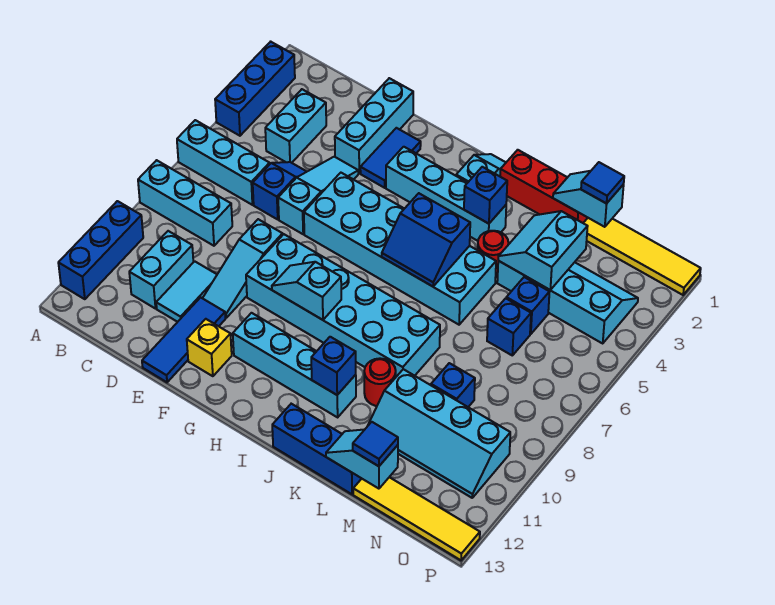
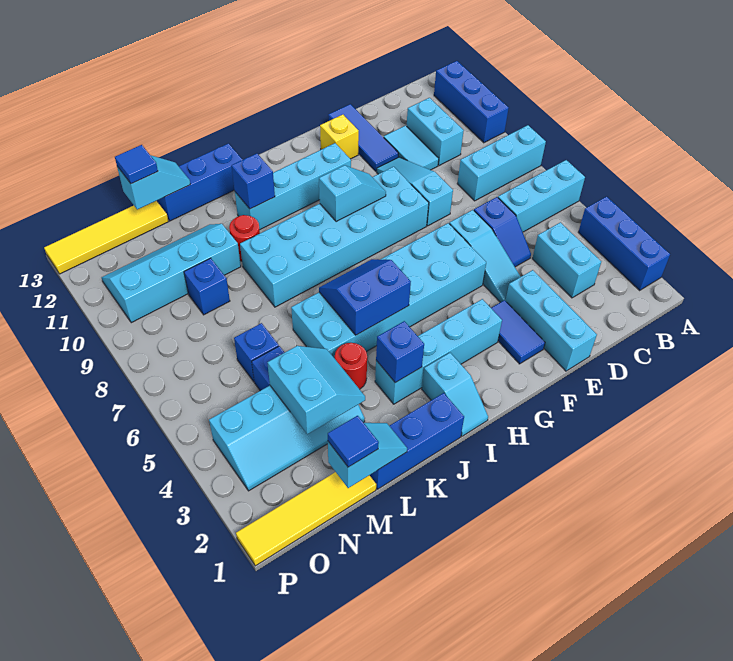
red 1x3 brick [500,150,588,223] -> blue 1x3 brick [370,393,464,489]

